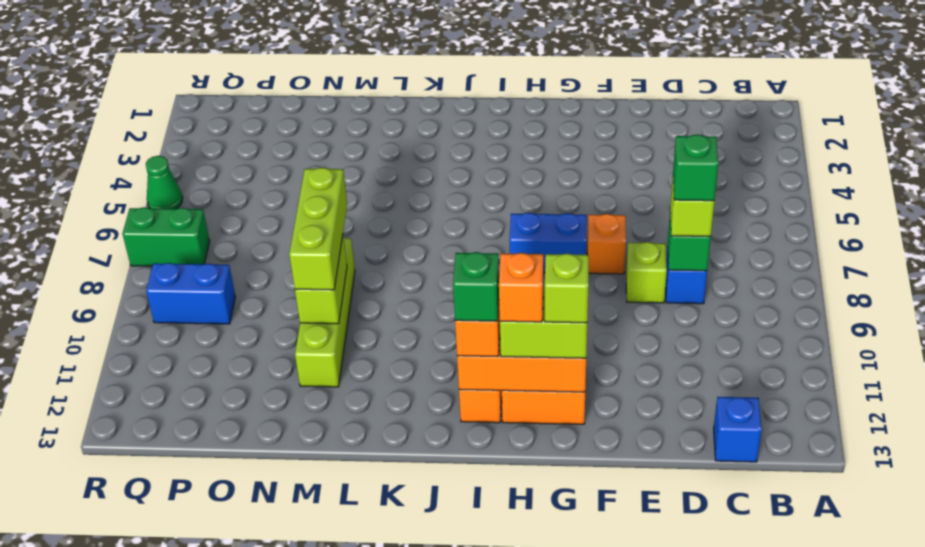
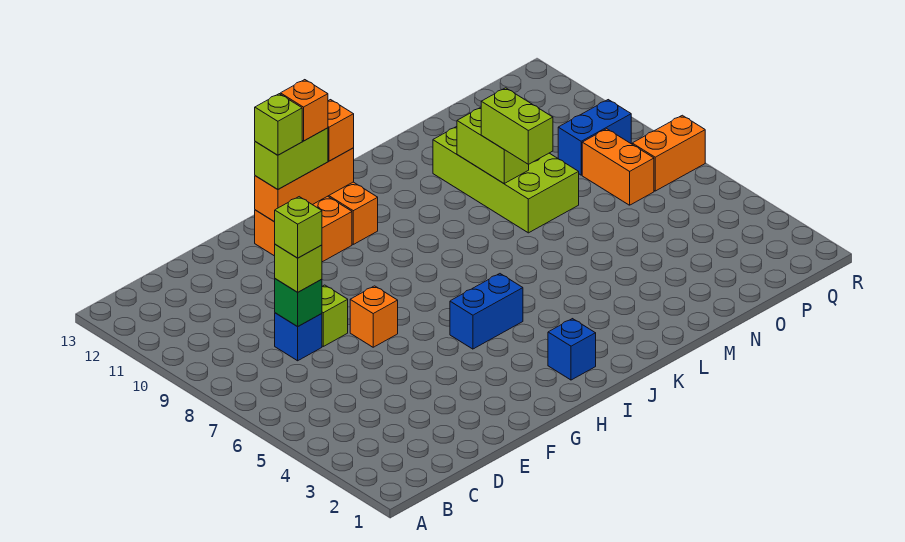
blue 1x1 brick [714,397,762,462] -> blue 1x1 brick moved to [548,319,596,380]
green 1x1 brick [673,135,718,201] -> lime 1x1 brick [275,197,322,258]
blue 1x2 brick [509,213,587,273] -> blue 1x2 brick moved to [450,274,523,349]
green 1x1 brick [453,252,499,321] -> none
lime 1x4 brick [295,238,355,387] -> lime 2x4 brick [433,127,579,233]
lime 1x3 brick [289,167,347,290] -> lime 1x2 brick [481,88,553,165]
none -> orange 1x2 brick [582,129,654,205]
green 1x2 brick [123,207,210,266] -> orange 1x2 brick [632,115,705,191]
green 1x1 cone [146,156,183,209] -> none

